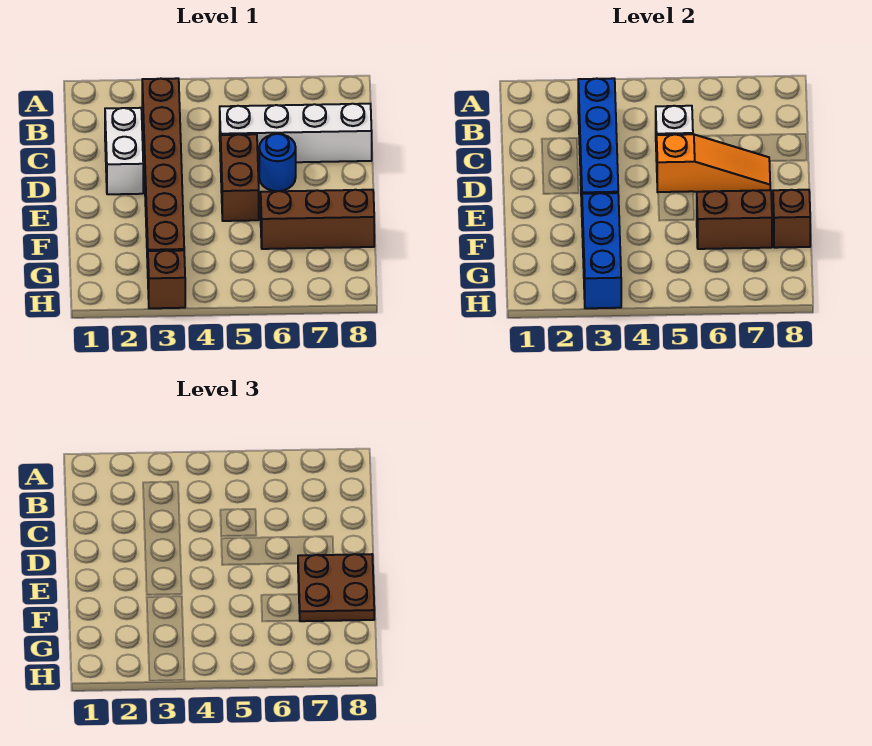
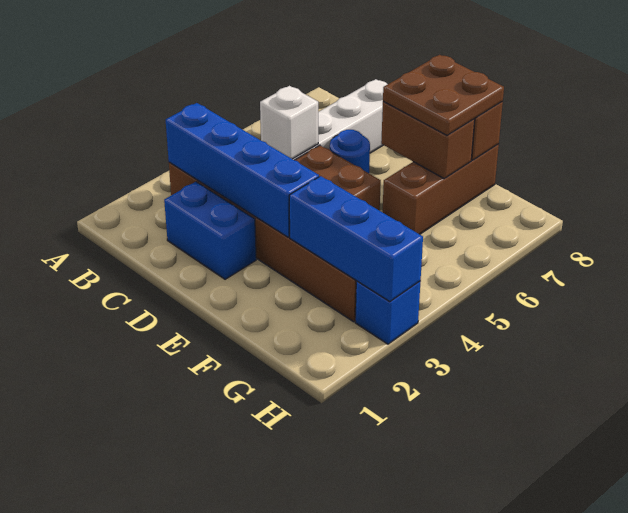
white 1x2 brick [105,108,143,194] -> blue 1x2 brick [164,182,256,279]
orange 1x3 slope [657,134,770,192] -> none
brown 1x2 brick [697,190,772,249] -> brown 1x2 brick turned to [381,101,475,179]
brown 1x1 brick [148,250,185,308] -> blue 1x1 brick [355,281,421,344]

